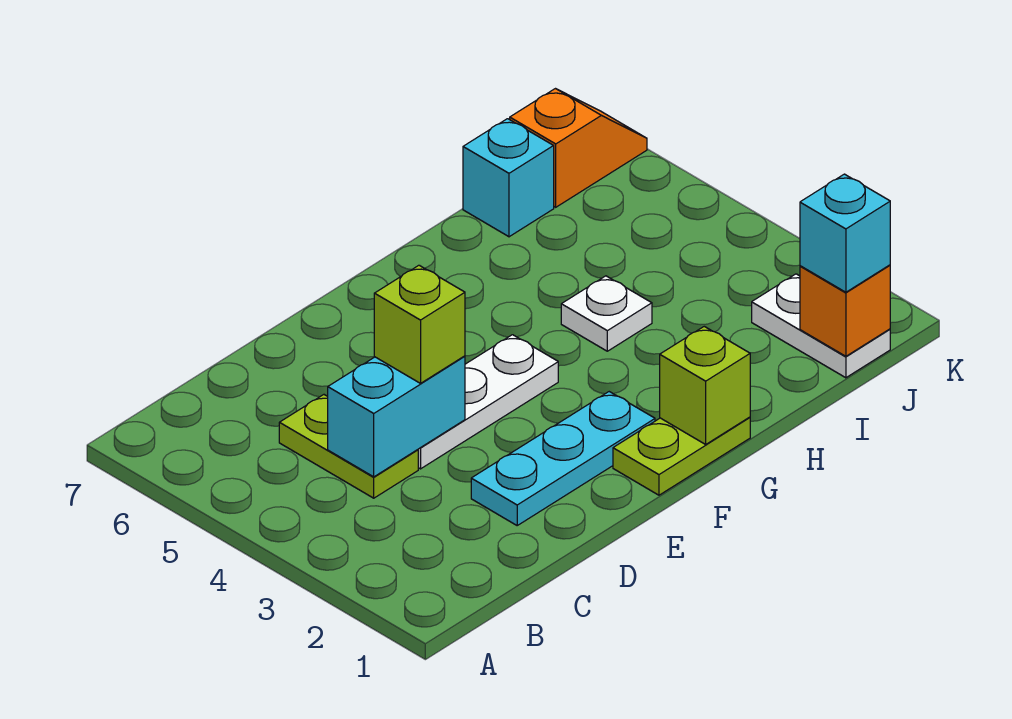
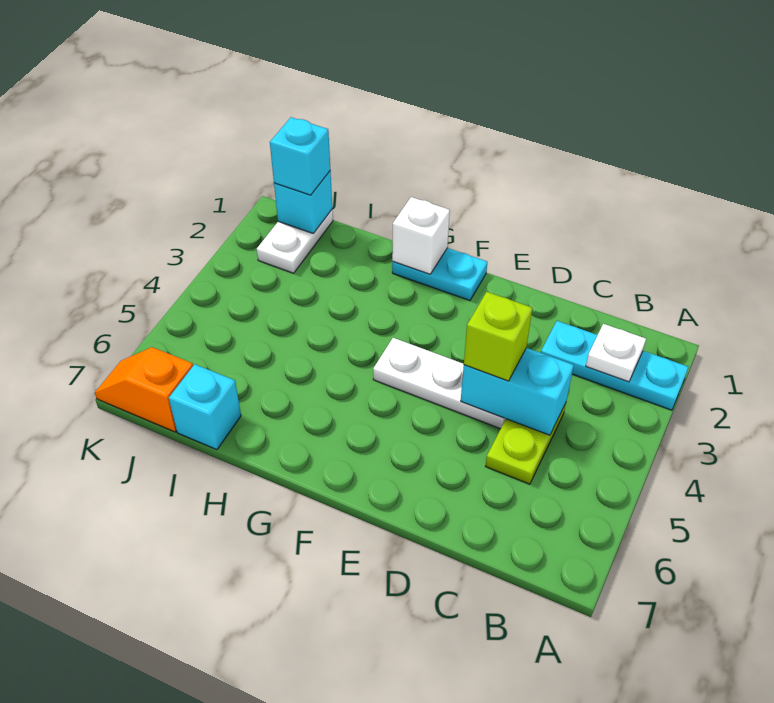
cyan 1x3 plate [471,392,655,525] -> cyan 1x3 plate moved to [541,321,688,410]
lime 1x2 plate [613,417,750,495] -> cyan 1x2 plate [392,248,487,301]
lime 1x1 brick [660,326,750,444] -> white 1x1 brick [392,197,450,274]
white 1x1 plate [561,276,652,351] -> white 1x1 plate moved to [586,324,646,382]
orange 1x1 brick [800,265,890,356] -> cyan 1x1 brick [274,171,332,234]

